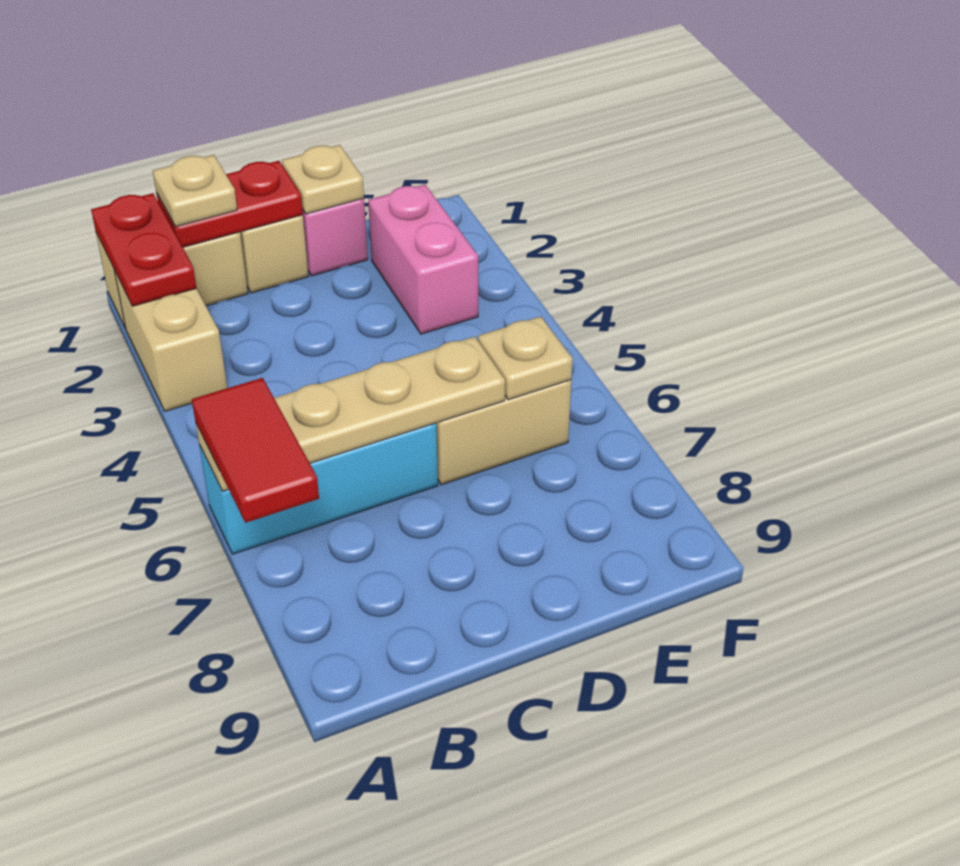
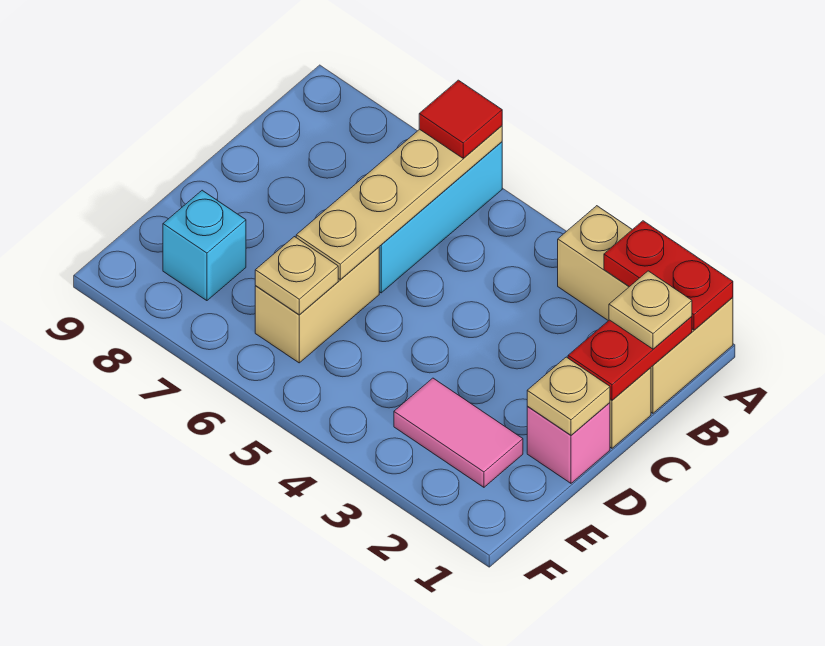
red 1x2 tile [192,378,319,523] -> red 1x1 tile [419,80,502,158]
pink 1x2 brick [368,185,478,334] -> pink 1x2 tile [394,378,523,487]
none -> cyan 1x1 brick [163,190,246,301]

